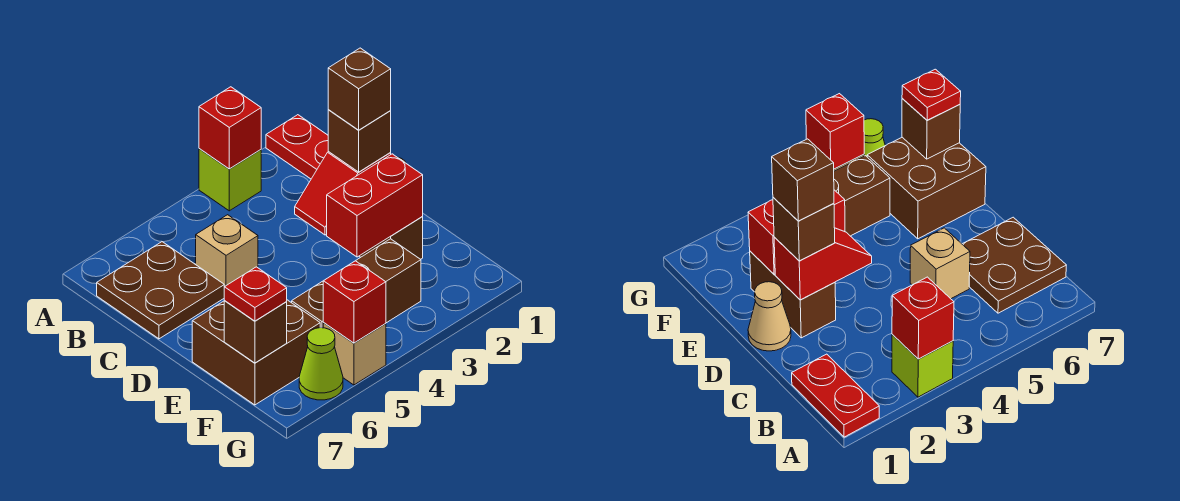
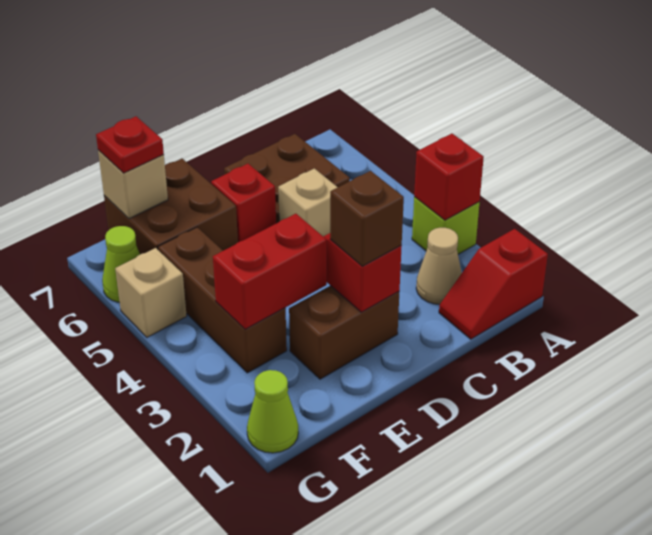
red 1x2 plate [266,115,329,179] -> red 1x2 slope [439,229,548,339]
tan 1x1 cone [748,282,791,351] -> tan 1x1 cone moved to [416,228,462,304]
brown 1x1 brick [328,48,391,130] -> none
red 1x2 brick [327,154,423,257] -> red 1x2 brick turned to [213,214,327,330]
brown 1x1 brick [224,301,287,363] -> tan 1x1 brick [98,150,168,219]
none -> lime 1x1 cone [247,370,298,453]
red 1x1 brick [323,261,386,343] -> red 1x1 brick moved to [211,164,276,242]

